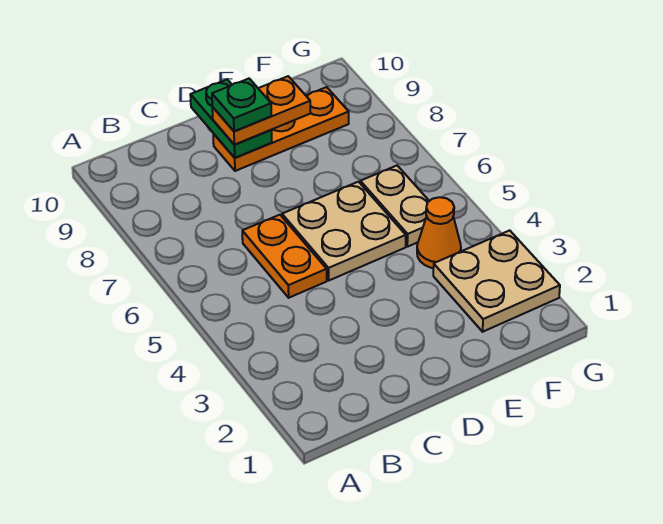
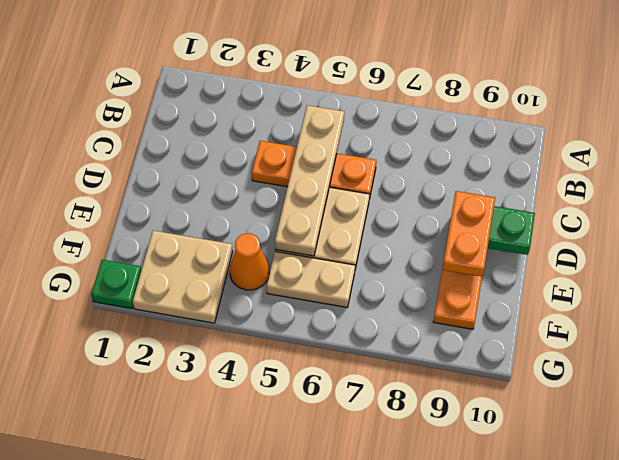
none -> tan 1x4 plate [275,105,344,256]
orange 1x2 plate [242,215,327,298] -> orange 1x3 plate [252,141,376,198]
green 1x1 plate [212,79,271,131] -> green 1x1 plate moved to [91,260,141,309]

